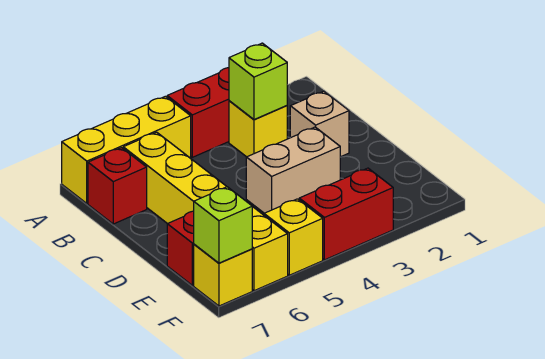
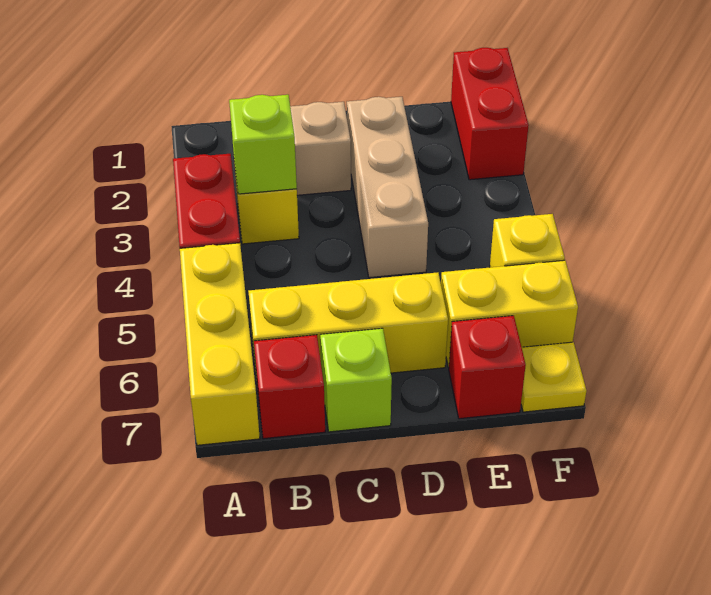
tan 1x2 brick [246,127,340,213] -> tan 1x3 brick [347,97,428,278]
red 1x2 brick [299,168,393,260] -> red 1x2 brick moved to [451,48,529,180]
yellow 1x1 brick [194,244,252,306] -> yellow 1x1 plate [521,342,586,412]
lime 1x1 brick [194,187,252,263] -> lime 1x1 brick moved to [320,328,392,432]

